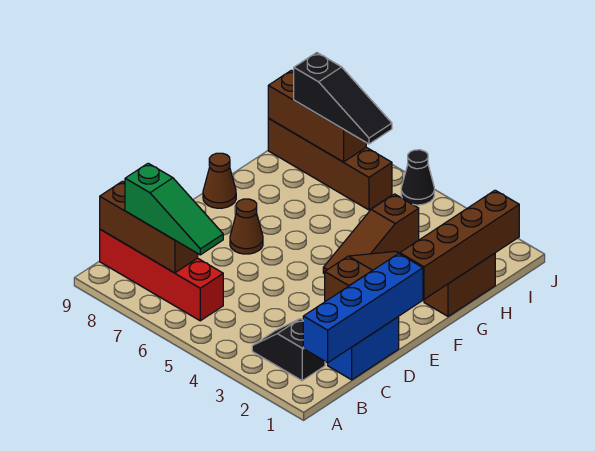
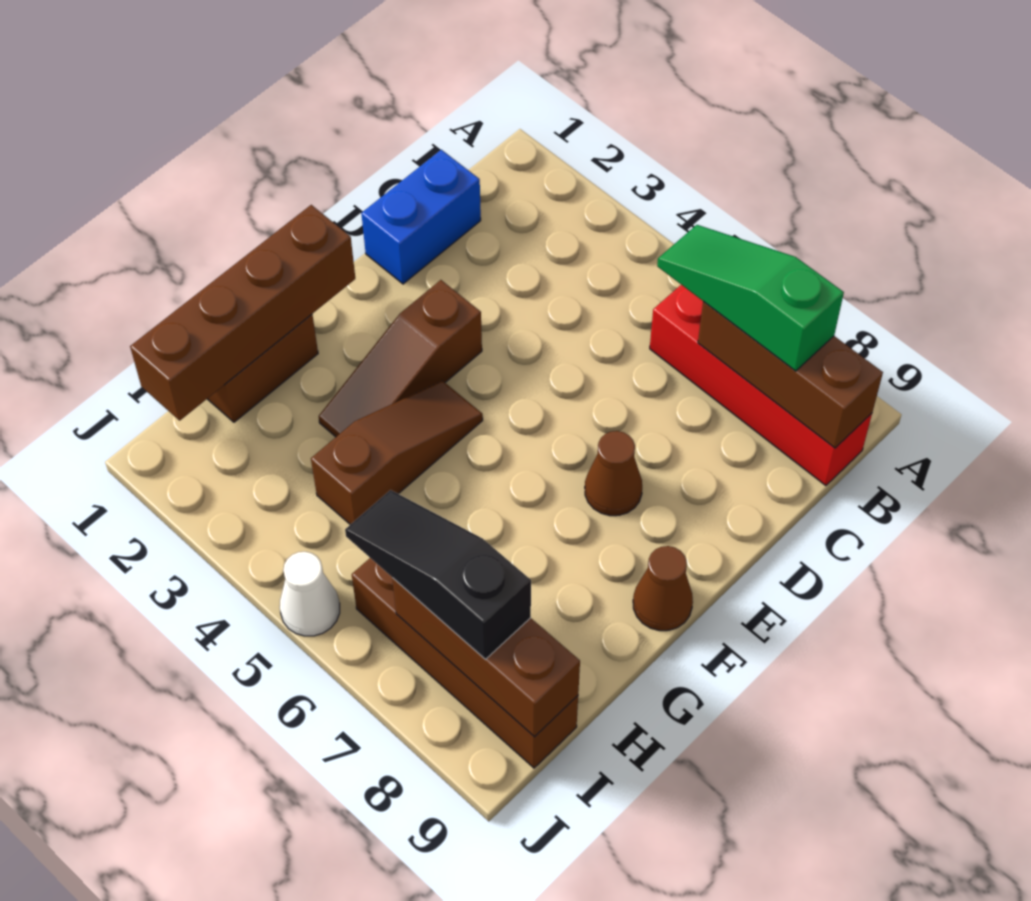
blue 1x4 brick [303,254,423,363] -> none
black 1x2 slope [252,319,325,381] -> none
black 1x1 cone [401,150,434,205] -> white 1x1 cone [280,552,340,636]

